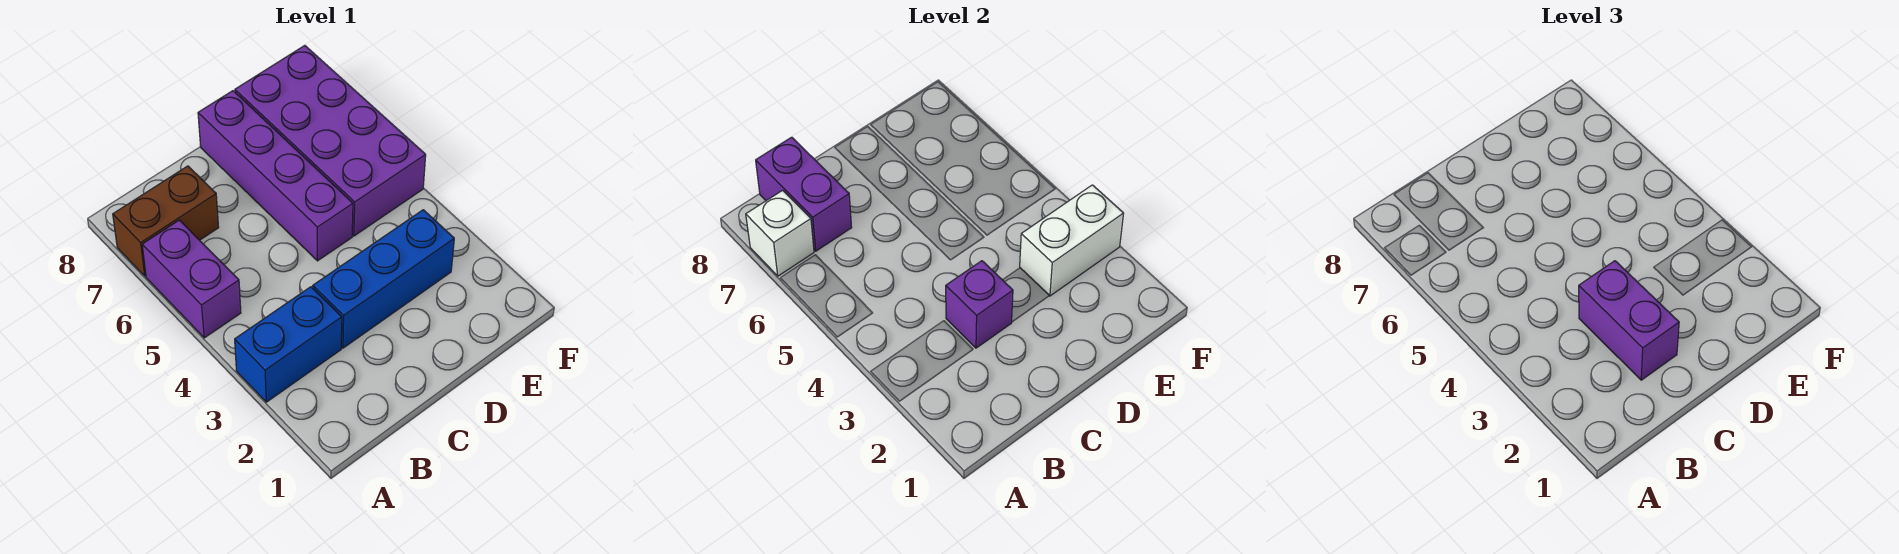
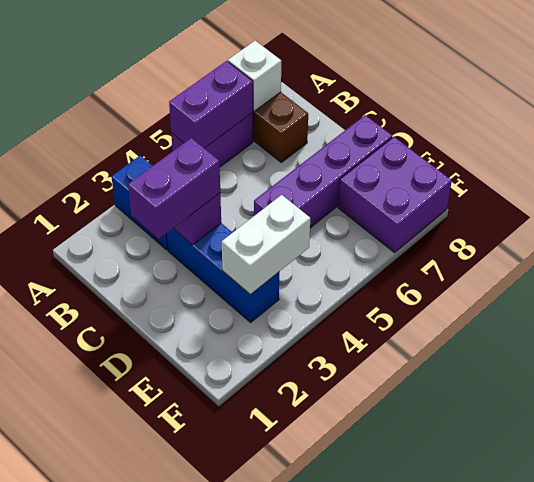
purple 1x2 brick [756,137,852,251] -> purple 1x2 brick moved to [169,61,253,148]
white 1x2 brick [1020,185,1124,296] -> white 1x2 brick turned to [222,195,310,295]
purple 2x4 brick [235,46,426,236] -> purple 2x2 brick [338,137,452,253]

